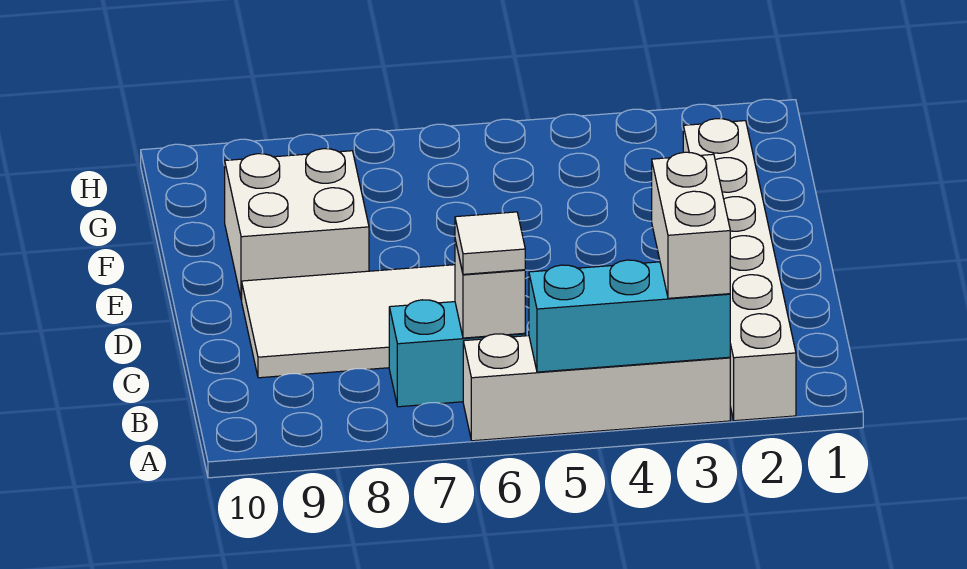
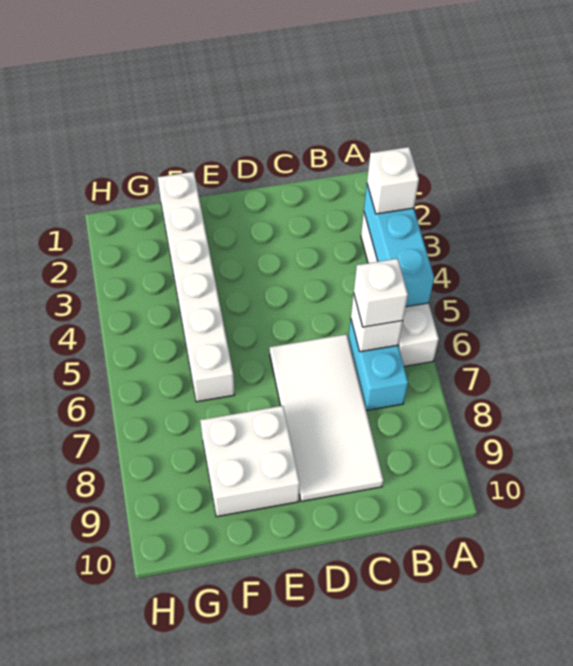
white 1x6 brick [683,119,796,421] -> white 1x6 brick turned to [158,172,235,402]
white 1x2 brick [652,152,730,298] -> white 1x1 brick [367,147,419,214]
white 1x1 tile [455,212,525,274] -> white 1x1 brick [354,259,408,327]

